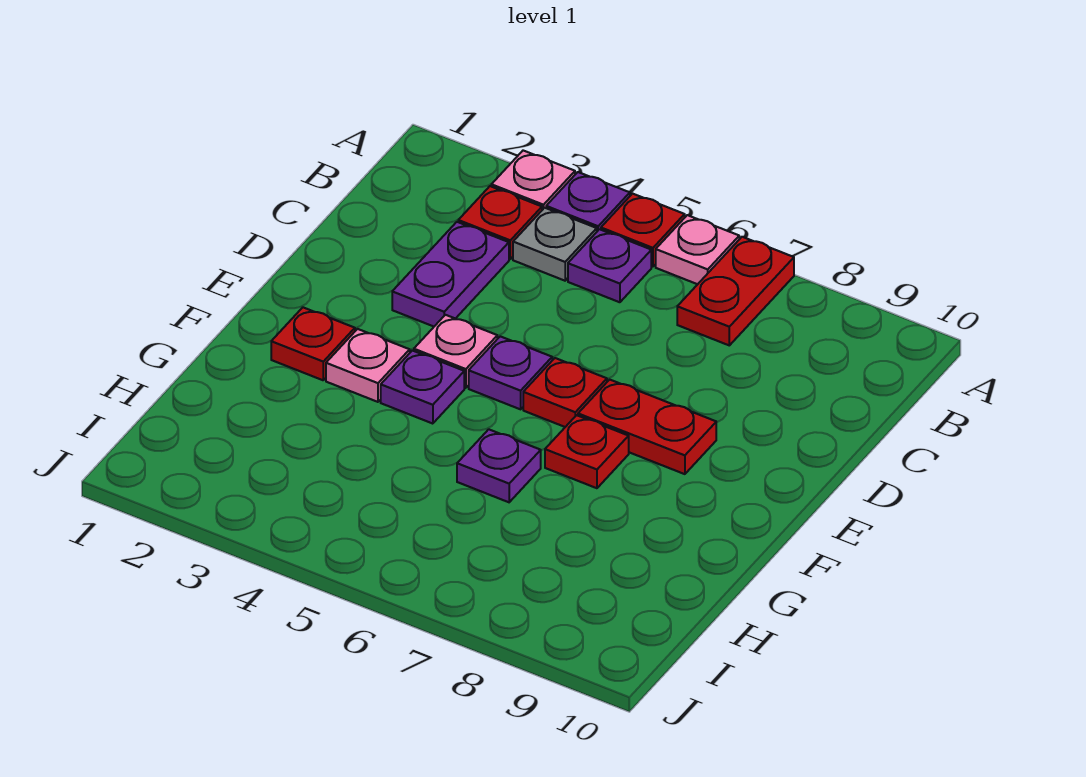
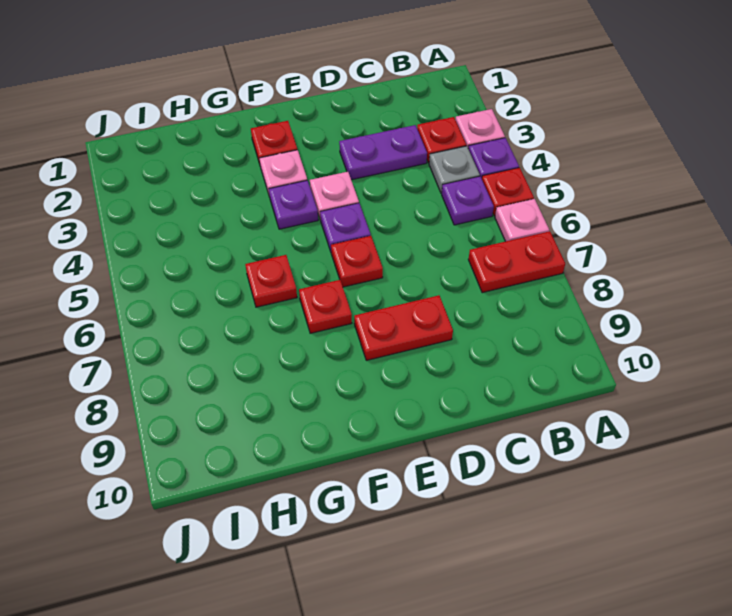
red 1x2 plate [578,380,716,474] -> red 1x2 plate turned to [354,295,453,360]
purple 1x1 plate [457,429,541,502] -> red 1x1 plate [245,255,297,307]

